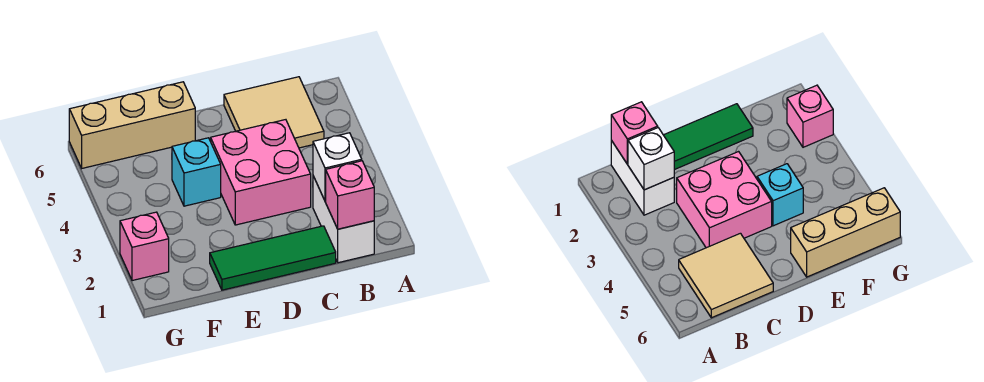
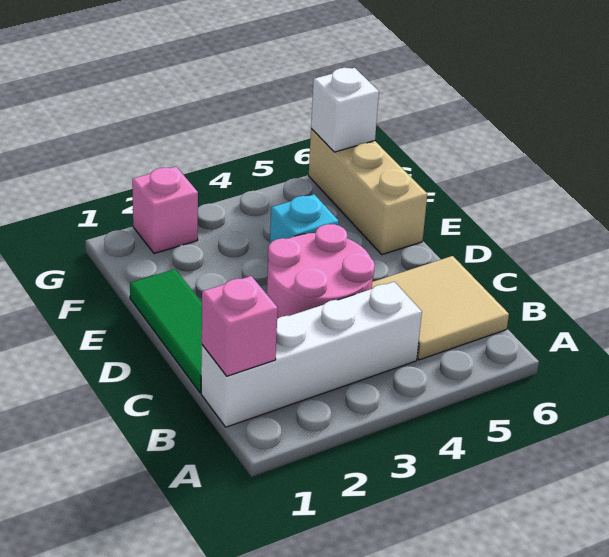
white 1x2 brick [313,176,374,263] -> white 1x4 brick [201,282,422,427]
white 1x1 brick [313,133,362,201] -> white 1x1 brick moved to [311,68,379,152]
pink 2x2 brick [211,120,311,225] -> pink 2x2 round brick [267,224,375,319]

